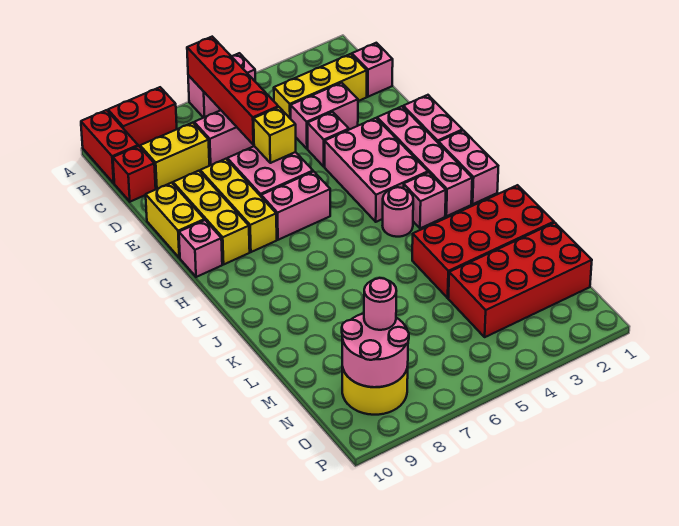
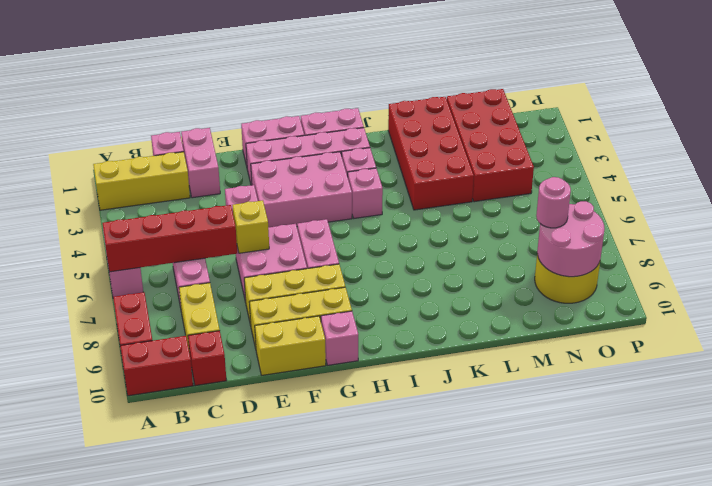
yellow 1x3 brick [274,54,367,119] -> yellow 1x3 brick turned to [93,152,190,210]
pink 1x2 brick [291,83,358,149] -> pink 1x2 brick moved to [181,128,220,198]
pink 1x1 round brick [383,187,413,237] -> pink 1x1 brick [348,168,383,218]

